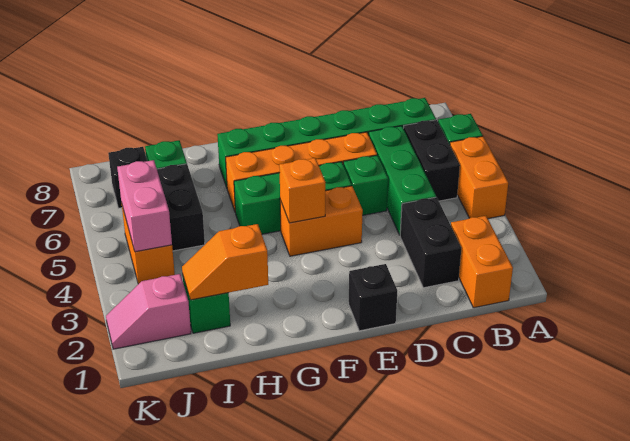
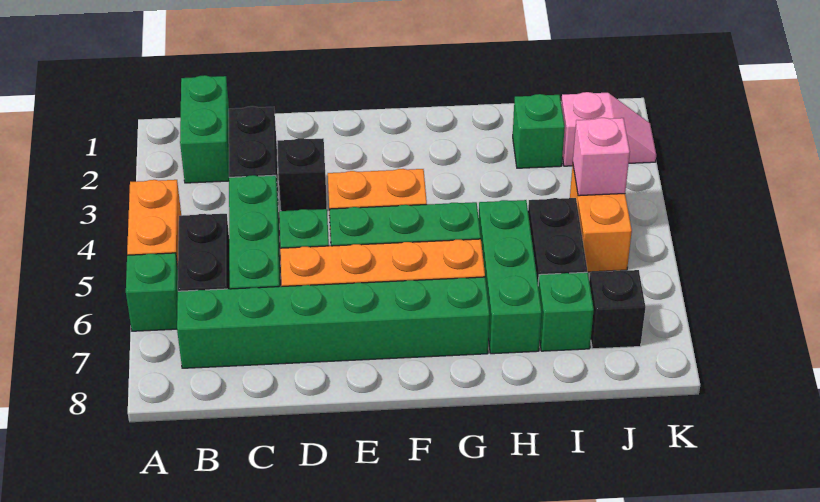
orange 1x2 brick [451,216,513,308] -> green 1x2 brick [180,75,229,183]
black 1x1 brick [349,264,397,331] -> black 1x1 brick moved to [277,138,327,211]
orange 1x1 brick [279,158,325,223] -> none
orange 1x2 slope [182,224,268,300] -> none
none -> green 1x3 brick [479,200,542,354]
pink 1x2 brick [117,160,172,252] -> pink 1x1 brick [573,118,630,196]

